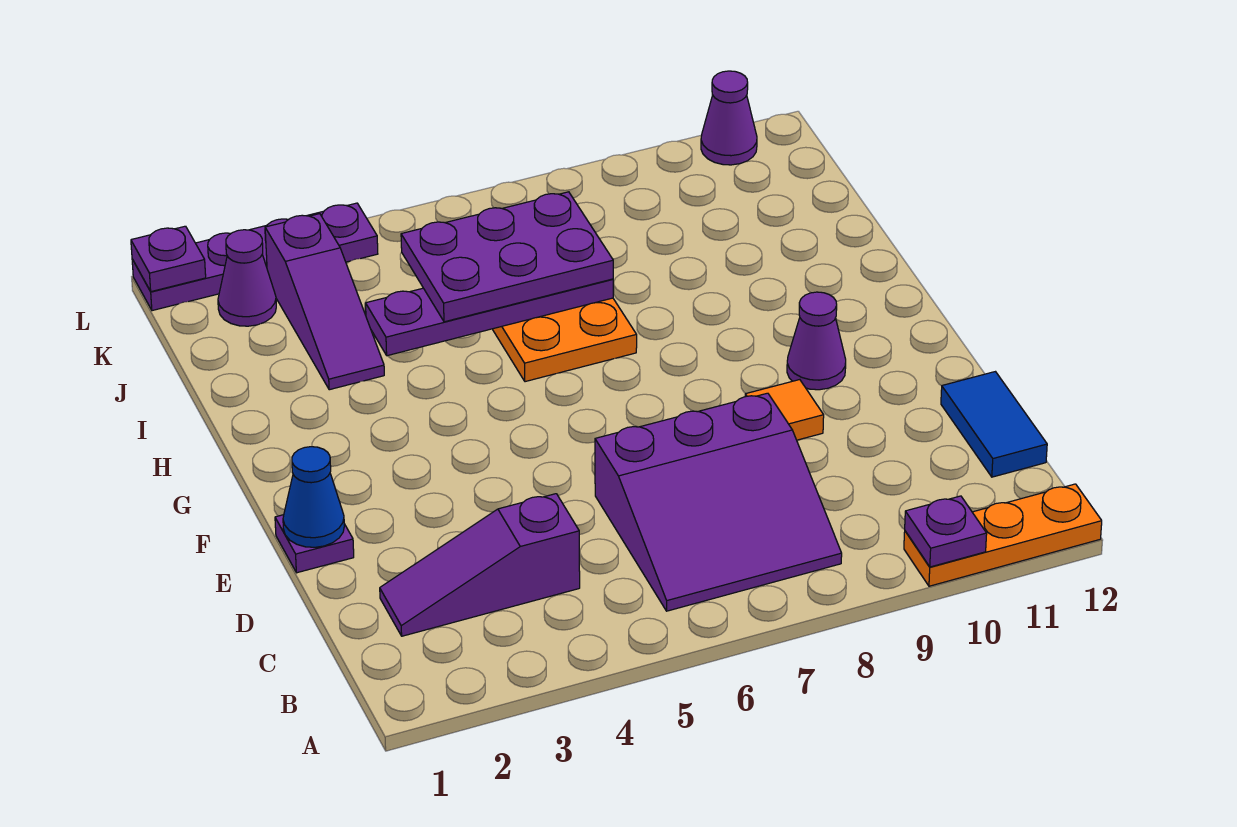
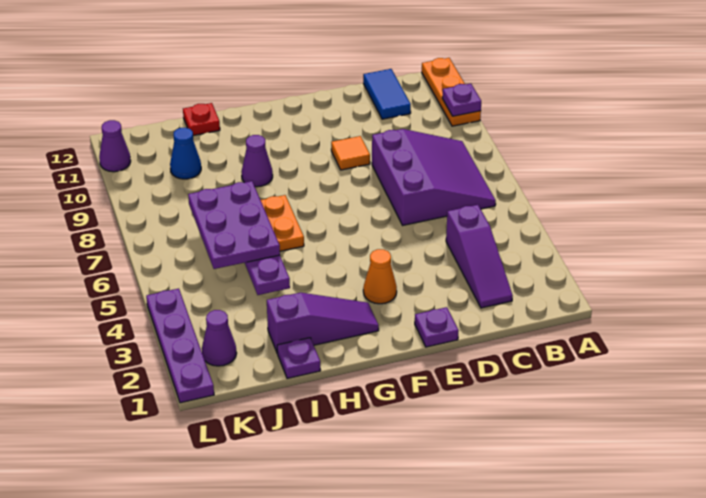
blue 1x2 tile [941,372,1047,477] -> blue 1x2 tile turned to [363,69,411,119]
blue 1x1 cone [283,447,344,547] -> blue 1x1 cone moved to [170,128,201,179]
none -> orange 1x1 cone [363,249,397,304]
purple 1x1 cone [787,292,846,390] -> purple 1x1 cone moved to [241,135,273,187]
purple 1x3 slope [265,214,384,390] -> purple 1x3 slope moved to [267,293,379,353]
none -> red 1x1 plate [183,103,220,136]
purple 1x1 plate [131,226,206,292] -> purple 1x1 plate moved to [277,338,321,379]

